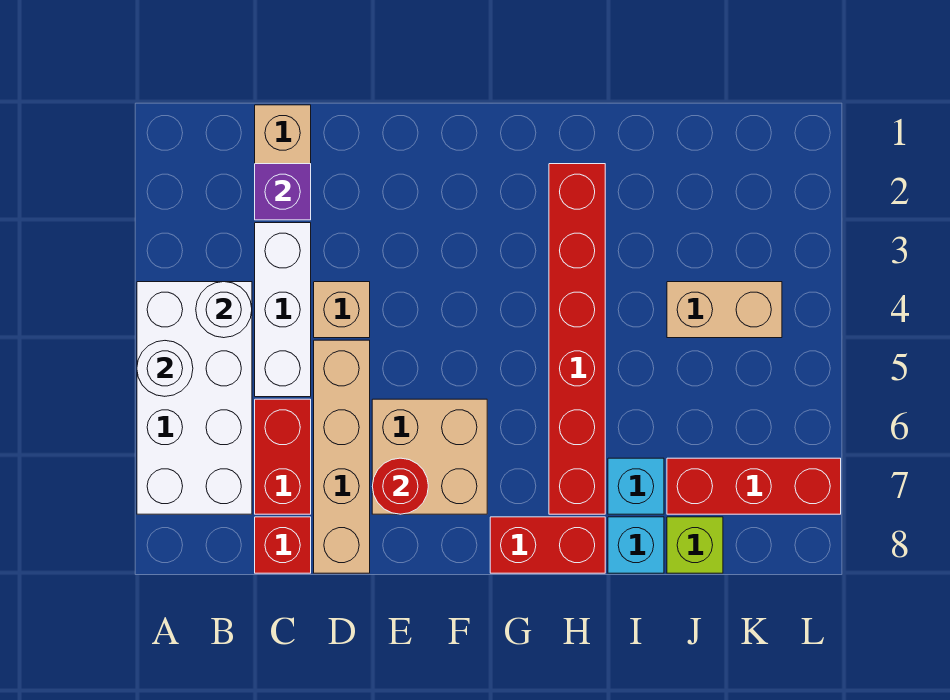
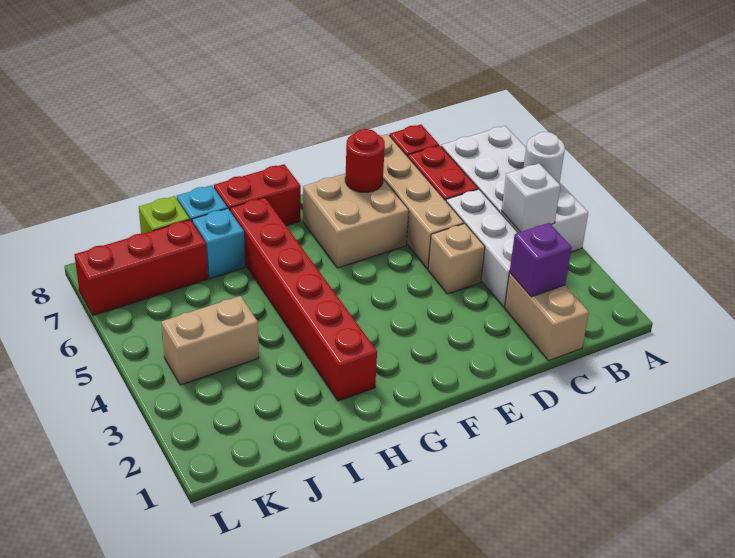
white 1x1 round brick [196,282,252,338] -> white 1x1 brick [502,164,560,232]

